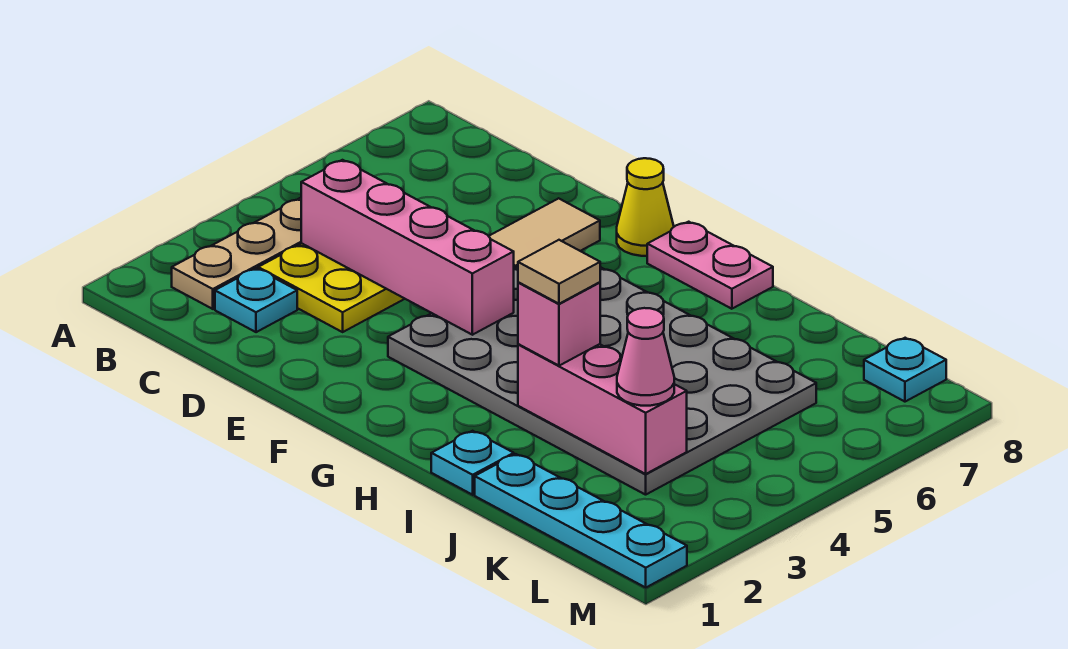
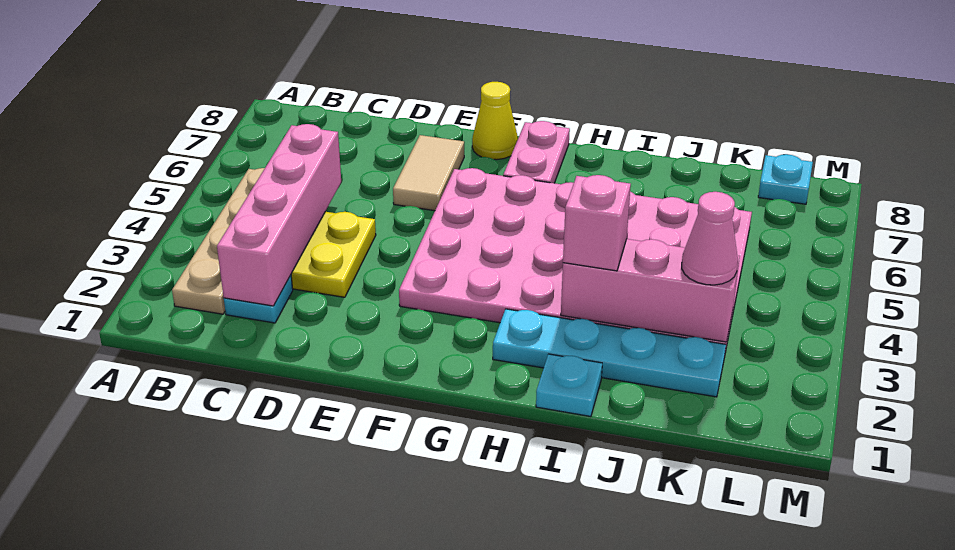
pink 1x4 brick [301,160,514,335] -> pink 1x4 brick turned to [217,124,341,306]
grey 4x6 plate [388,267,816,495] -> pink 4x6 plate [399,168,752,357]
pink 1x2 plate [647,222,773,309] -> pink 1x2 plate turned to [503,121,570,183]
tan 1x1 tile [518,240,600,304] -> none
cyan 1x4 plate [475,454,687,587] -> cyan 1x4 plate moved to [493,309,726,397]

